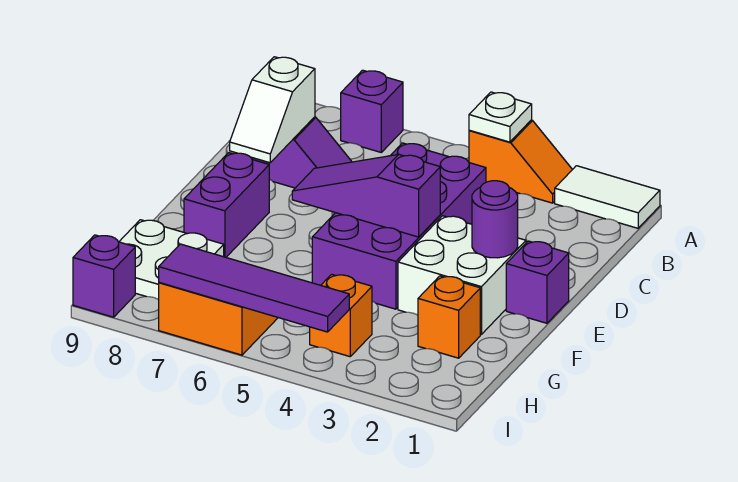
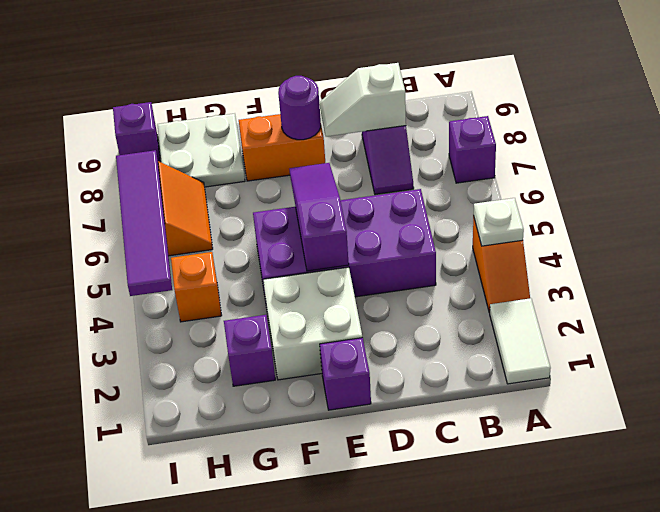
purple 1x1 round brick [472,181,518,258] -> purple 1x1 round brick moved to [278,76,321,140]
purple 1x2 brick [184,153,269,257] -> orange 1x2 brick [239,114,325,181]
orange 1x1 brick [418,276,480,358] -> purple 1x1 brick [224,315,275,386]

